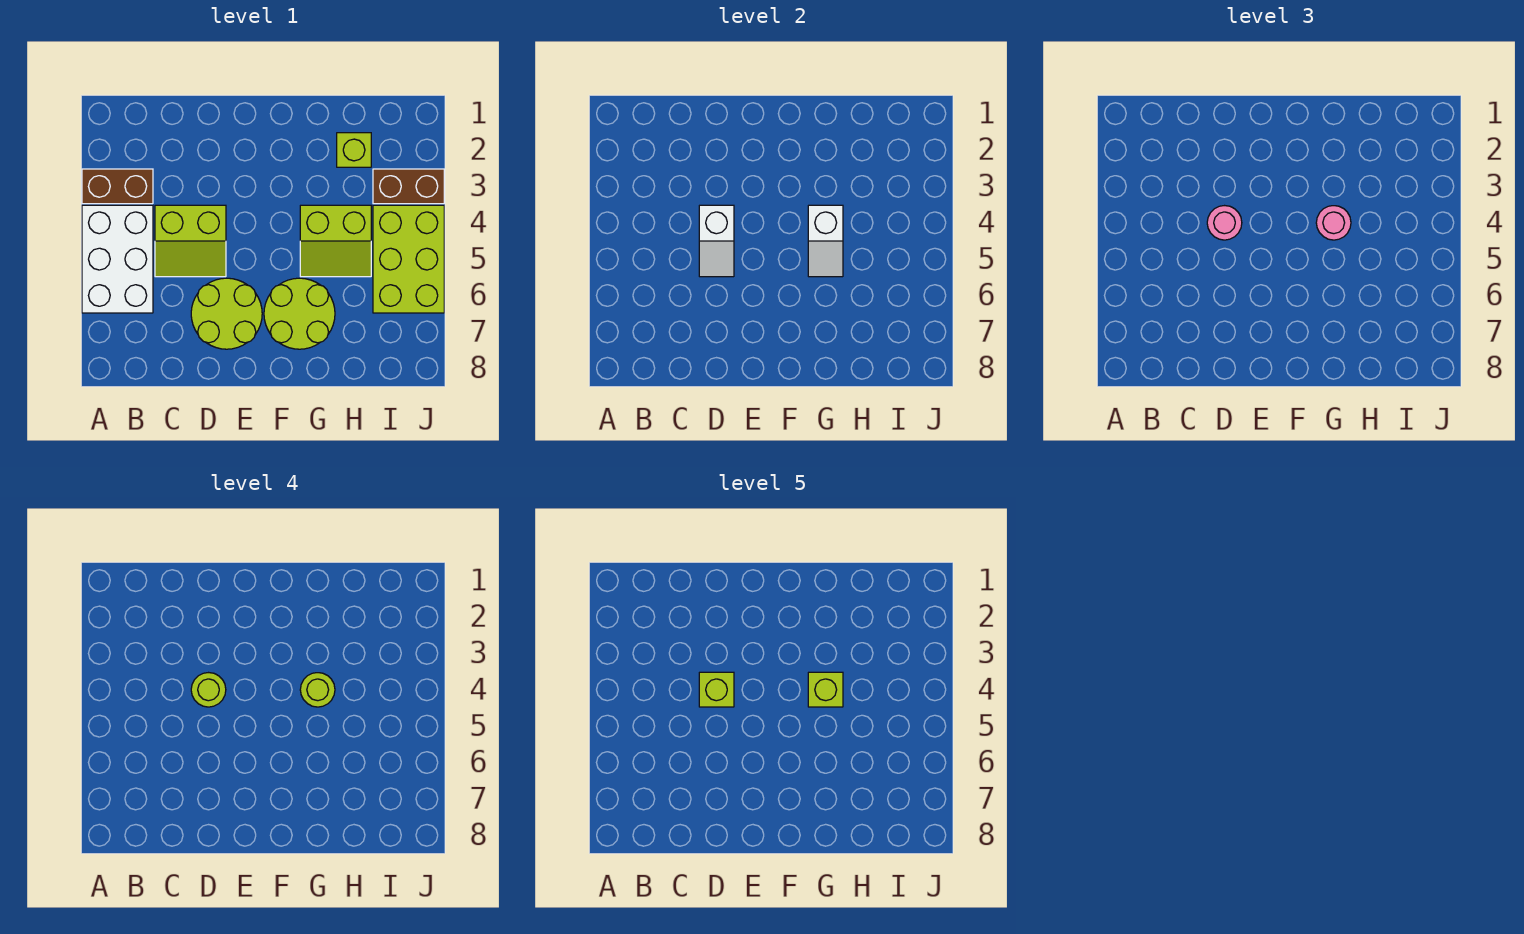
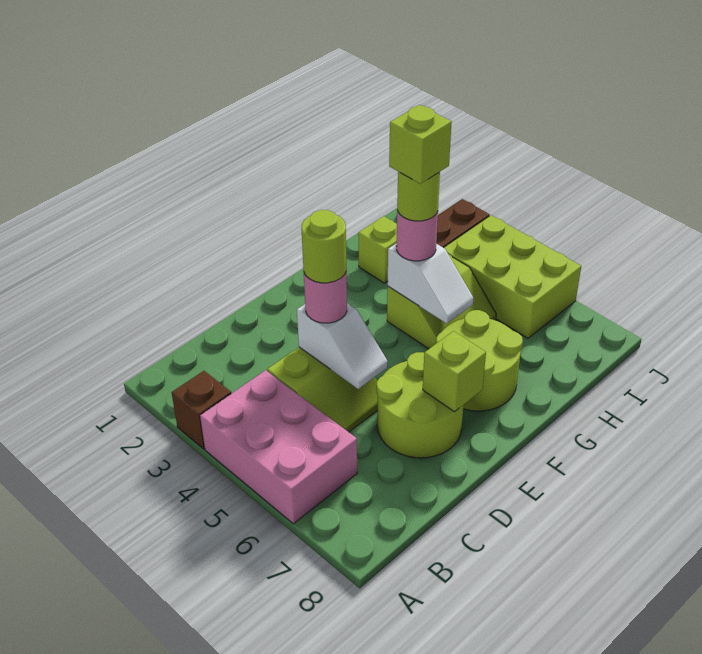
brown 1x2 brick [82,169,153,204] -> brown 1x1 brick [172,371,231,449]
white 2x3 brick [82,205,153,313] -> pink 2x3 brick [200,370,357,524]
lime 1x1 brick [699,672,734,707] -> lime 1x1 brick moved to [423,331,486,412]

